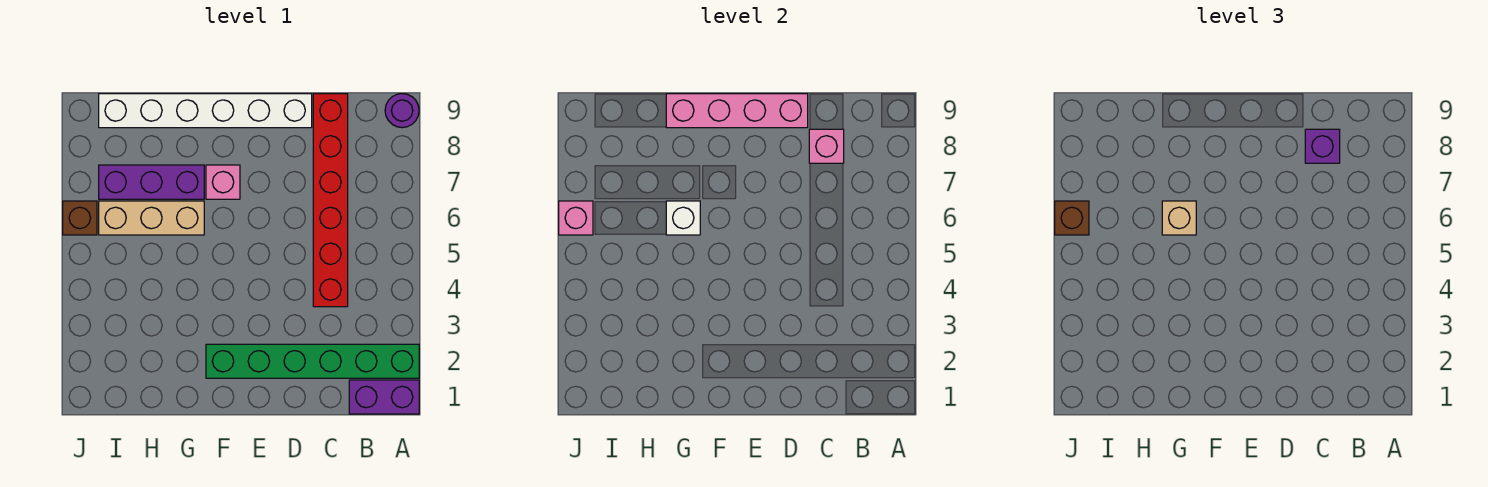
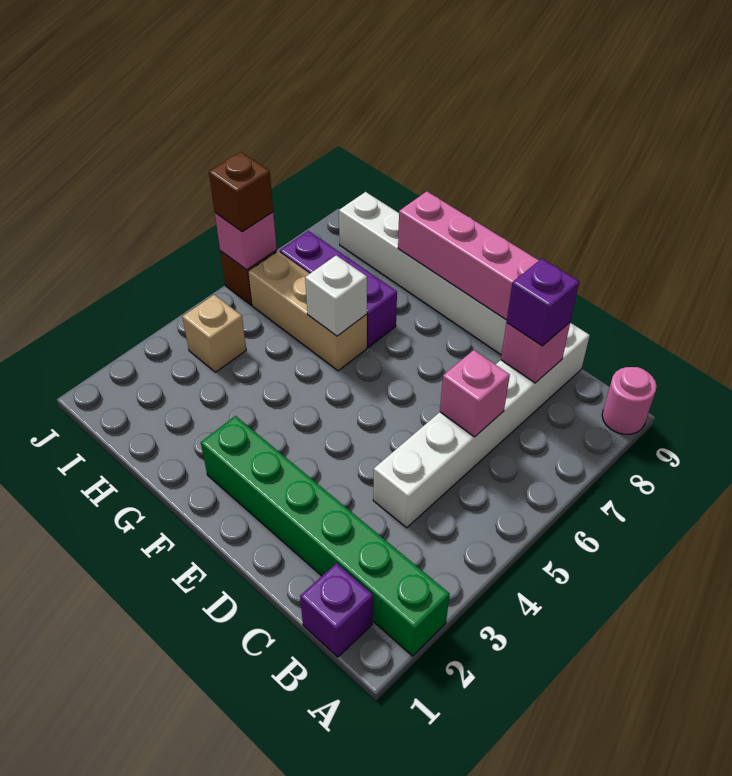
purple 1x2 brick [349,380,419,414] -> purple 1x1 brick [300,563,373,657]
purple 1x1 round brick [385,94,419,128] -> pink 1x1 round brick [602,367,657,434]
red 1x6 brick [313,94,348,307] -> white 1x6 brick [373,323,590,528]
pink 1x1 brick [206,165,240,199] -> pink 1x1 brick moved to [440,350,510,437]
tan 1x1 brick [1162,201,1196,235] -> tan 1x1 brick moved to [182,295,246,372]

